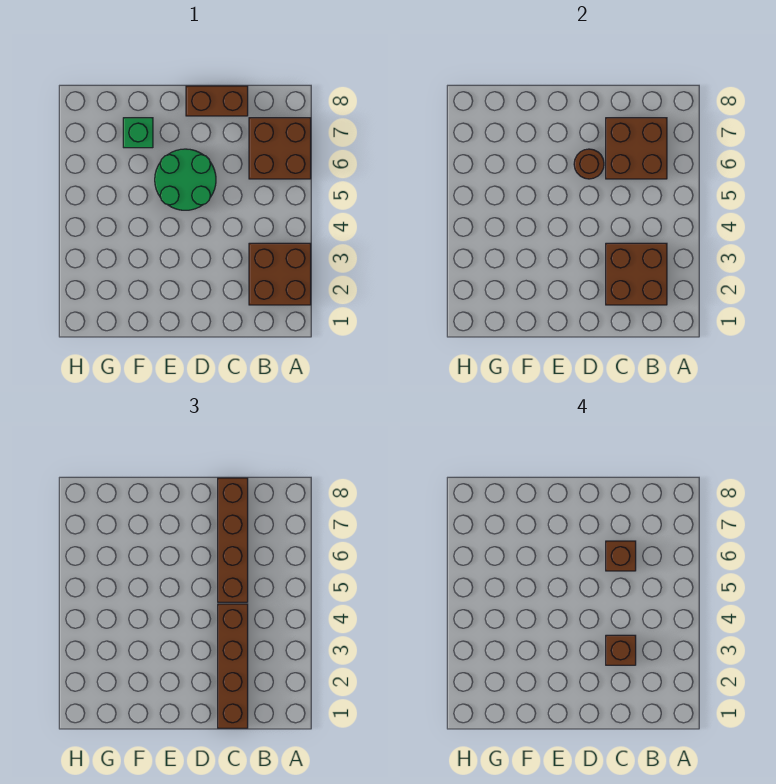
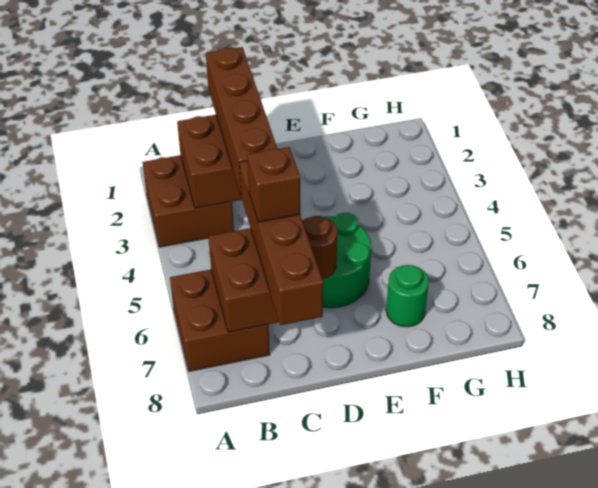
brown 1x1 brick [606,635,636,665] -> none
brown 1x2 brick [186,86,248,116] -> none
green 1x1 brick [123,118,153,148] -> green 1x1 round brick [386,265,429,327]

